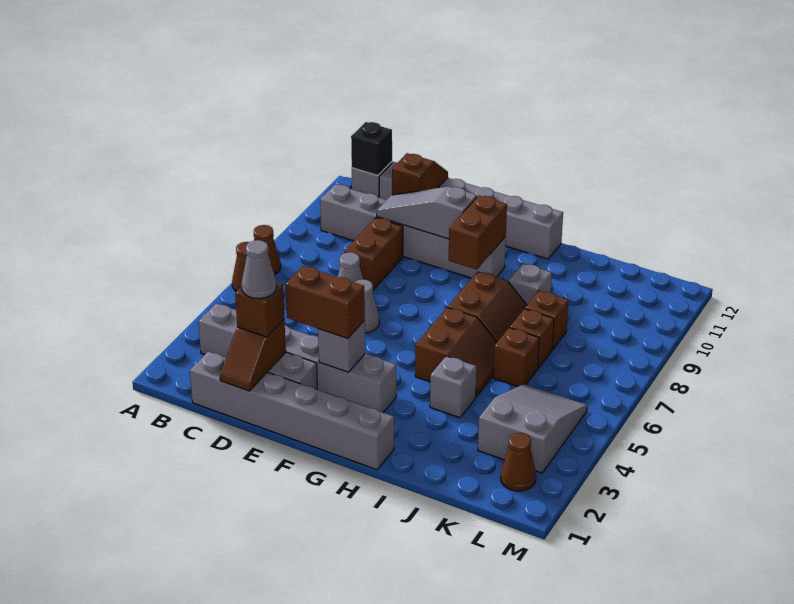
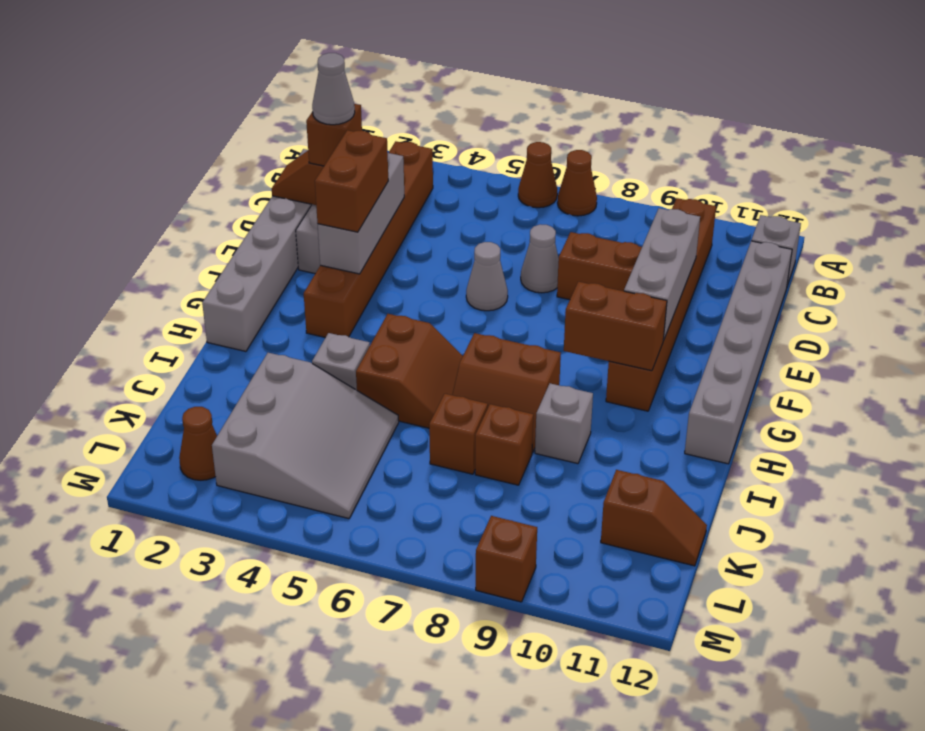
grey 1x6 brick [198,303,396,413] -> brown 1x6 brick [304,141,433,337]
grey 1x6 brick [320,184,506,278] -> brown 1x6 brick [606,198,716,411]
black 1x1 brick [351,122,392,176] -> none
grey 1x3 slope [376,186,477,239] -> grey 1x3 brick [624,208,700,340]
brown 1x2 slope [392,153,448,195] -> brown 1x2 slope moved to [601,470,707,566]
grey 1x1 brick [318,320,365,372] -> grey 1x3 brick [318,153,404,274]
brown 2x2 slope [415,308,497,397] -> brown 2x2 slope turned to [356,314,463,428]
brown 1x1 brick [493,328,539,387] -> brown 1x1 brick moved to [476,516,537,602]
grey 2x3 slope [478,384,587,473] -> grey 3x3 slope [212,353,399,519]

